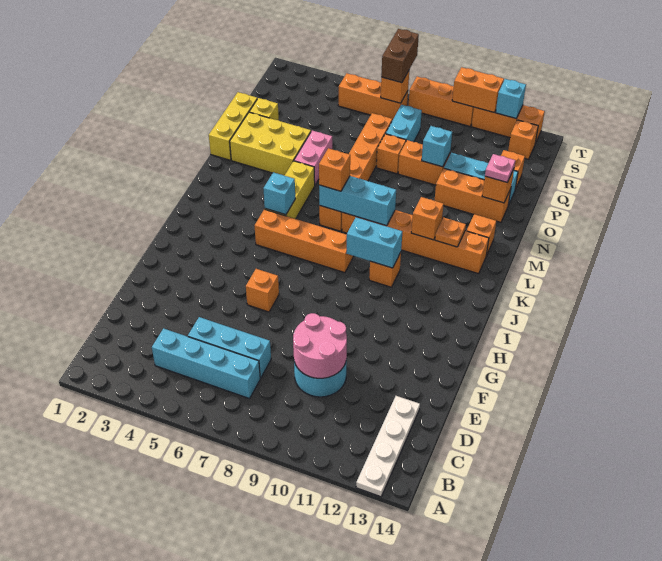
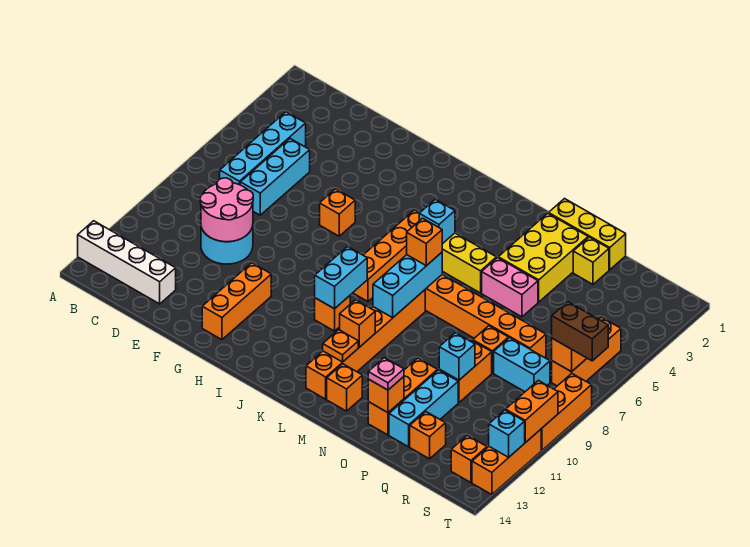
white 1x4 plate [356,396,420,497] -> white 1x4 brick [78,221,176,304]
none -> orange 1x3 brick [202,263,271,340]

